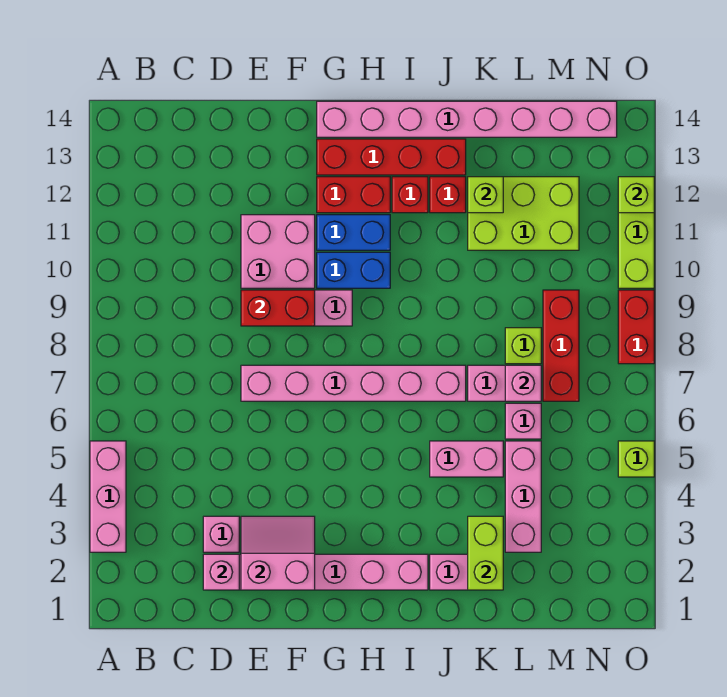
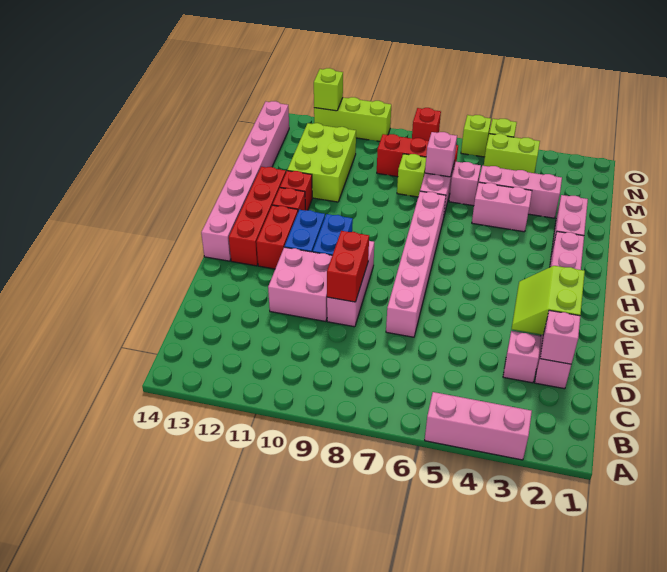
pink 2x2 slope [241,516,315,590] -> lime 2x2 slope [512,266,585,335]
pink 1x2 brick [430,441,503,477] -> pink 1x2 brick turned to [472,182,532,232]
lime 1x2 brick [468,516,503,590] -> lime 1x2 brick moved to [484,134,540,173]
lime 1x1 brick [468,177,503,213] -> lime 1x1 brick moved to [461,115,491,157]
red 1x2 brick [618,290,654,364] -> red 1x1 brick [412,108,441,141]

